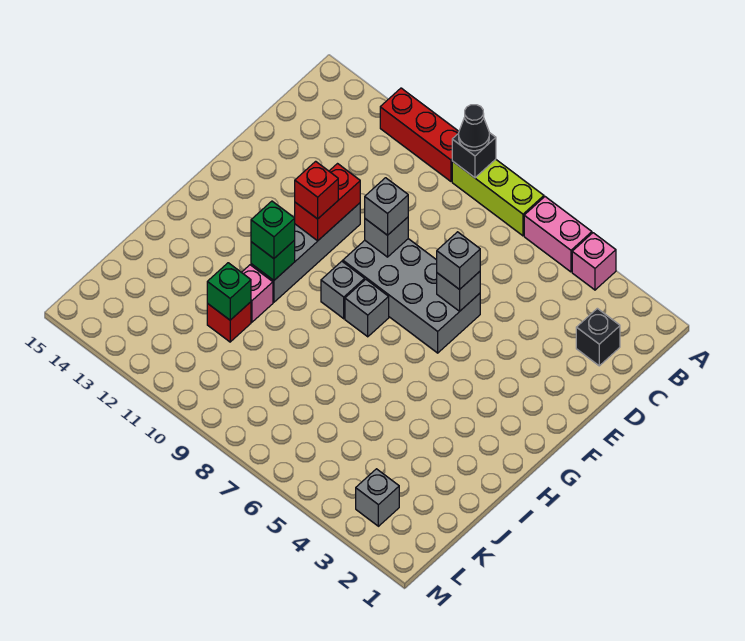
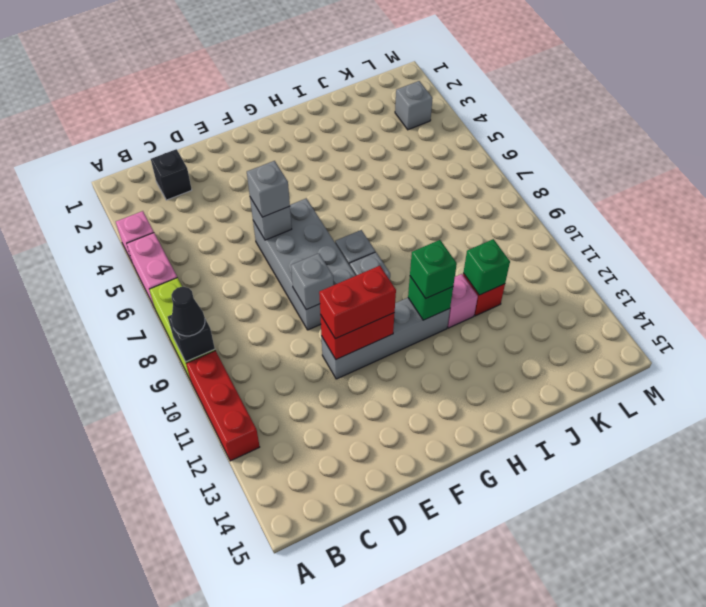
grey 1x1 brick [365,178,408,235] -> none
red 1x1 brick [295,161,338,219] -> red 1x2 brick [319,265,396,339]

